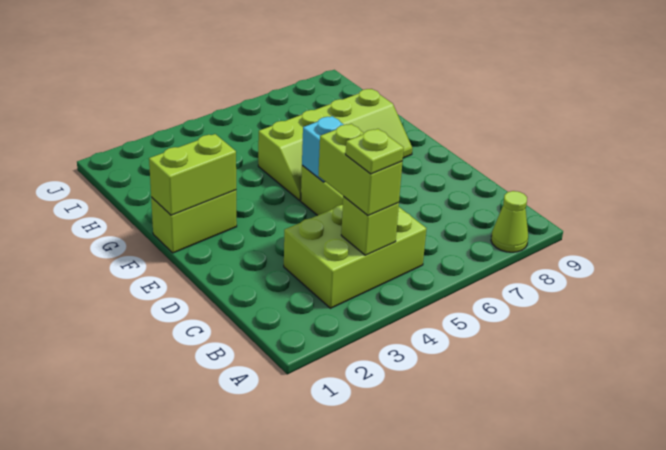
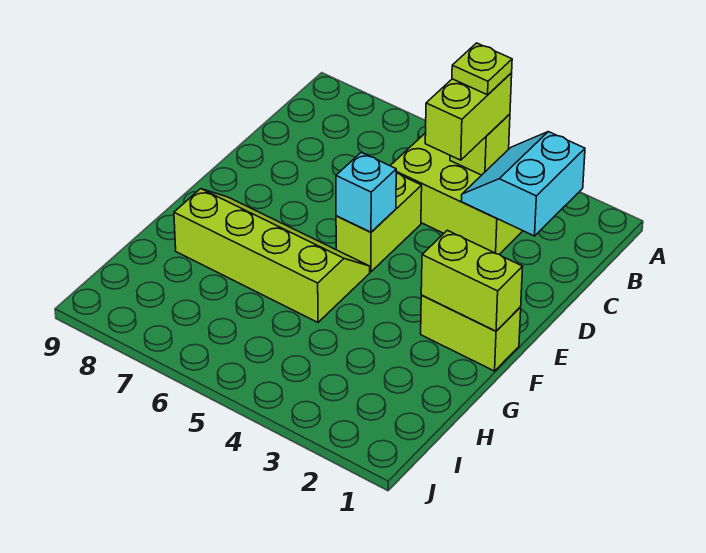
lime 1x1 cone [491,191,528,252] -> none
none -> cyan 2x2 slope [461,132,585,236]

